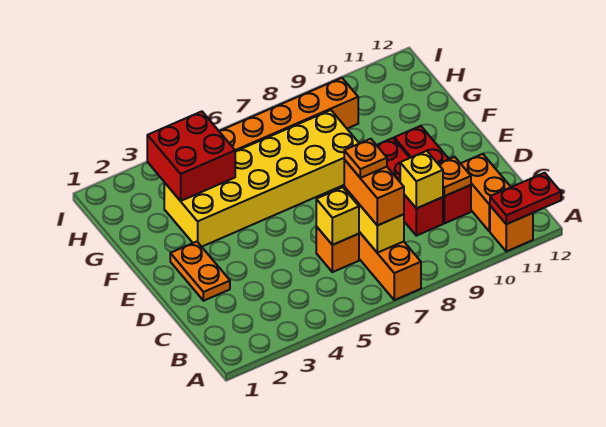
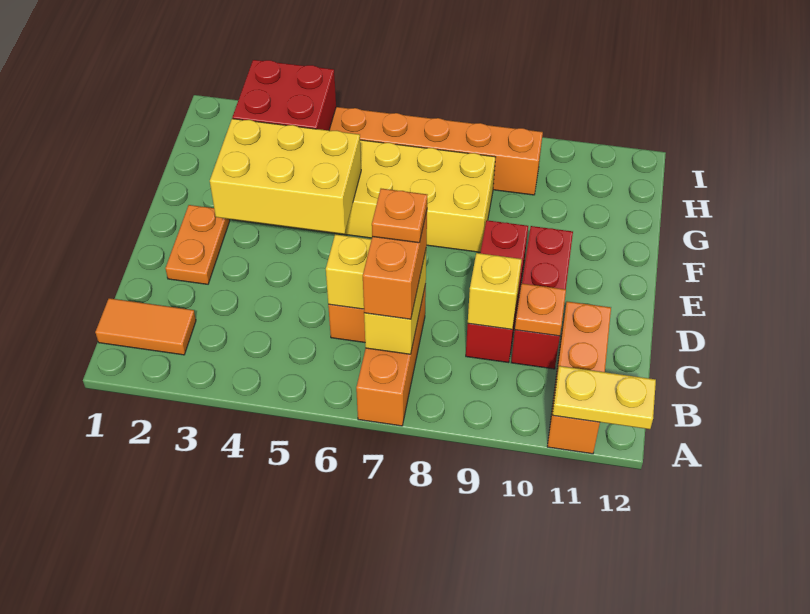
red 1x2 plate [490,173,561,224] -> yellow 1x2 plate [552,366,656,429]
none -> orange 1x2 tile [95,298,196,355]
none -> yellow 2x3 brick [210,119,361,234]

